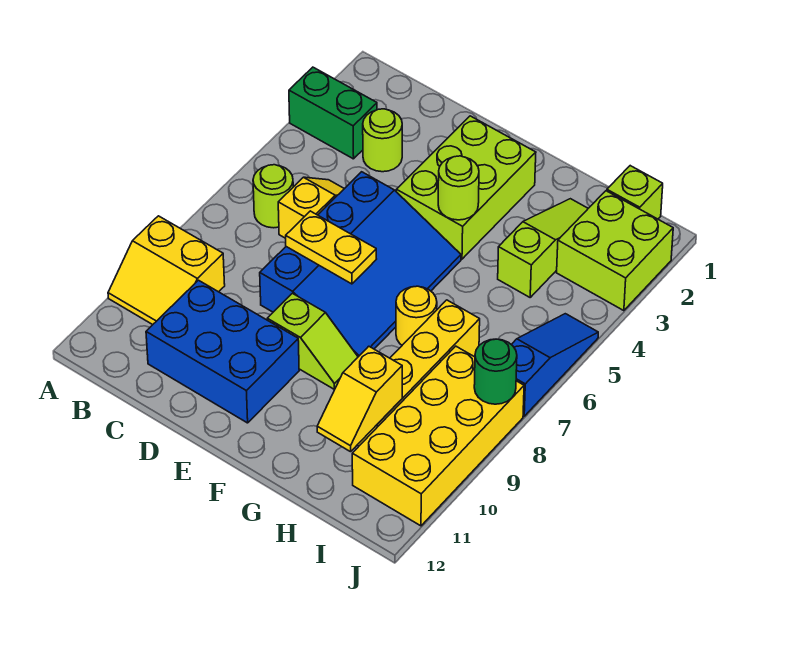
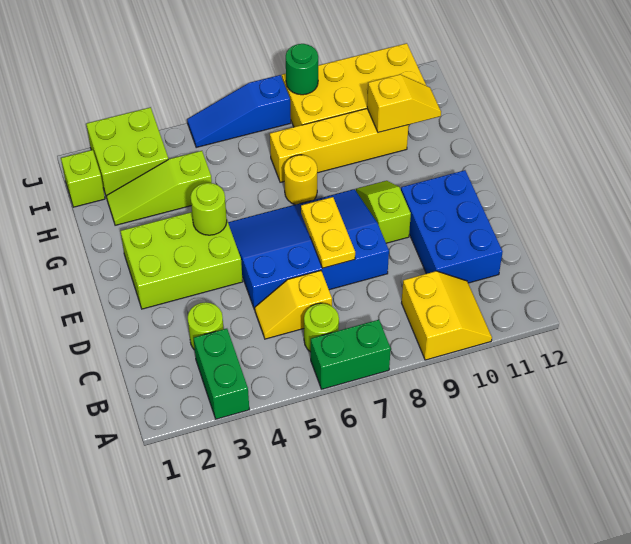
none -> green 1x2 brick [311,320,391,389]

